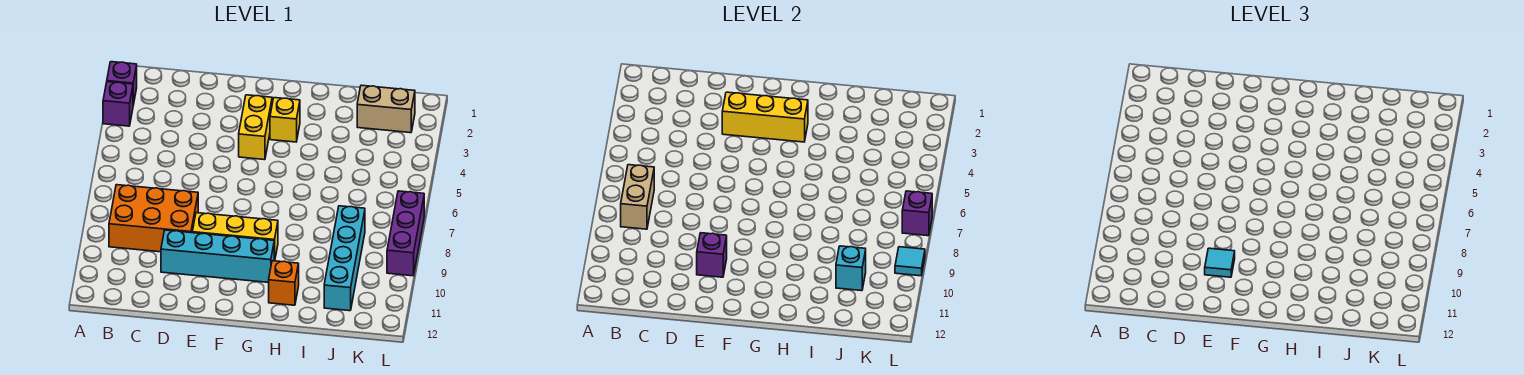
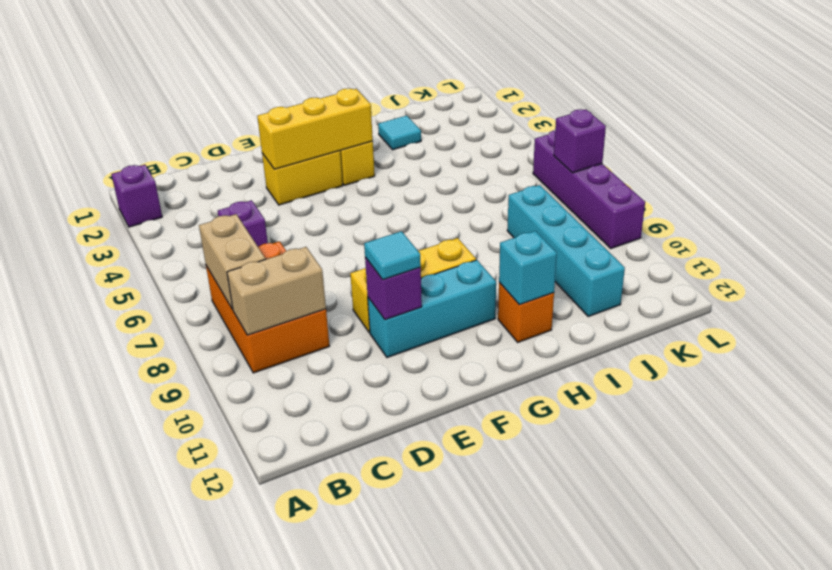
purple 1x1 brick [103,82,133,126] -> purple 1x1 brick moved to [218,200,268,247]
orange 2x3 brick [109,185,198,252] -> orange 2x3 brick turned to [206,241,330,373]
cyan 1x4 brick [161,230,274,282] -> cyan 1x3 brick [368,260,496,358]
yellow 1x2 brick [239,95,272,160] -> yellow 1x2 brick turned to [262,151,343,205]
tan 1x2 brick [357,85,415,133] -> tan 1x2 brick moved to [227,247,326,335]
cyan 1x1 brick [836,246,866,291] -> cyan 1x1 brick moved to [499,231,557,305]
purple 1x3 brick [387,191,424,276] -> purple 1x4 brick [533,131,645,248]
cyan 1x1 tile [895,247,925,276] -> cyan 1x1 tile moved to [378,116,421,150]

